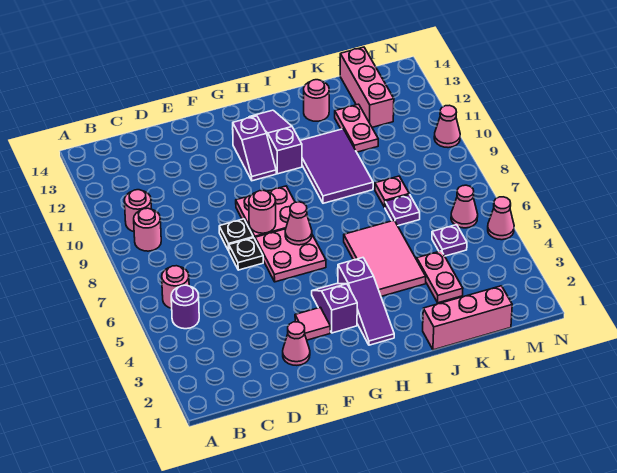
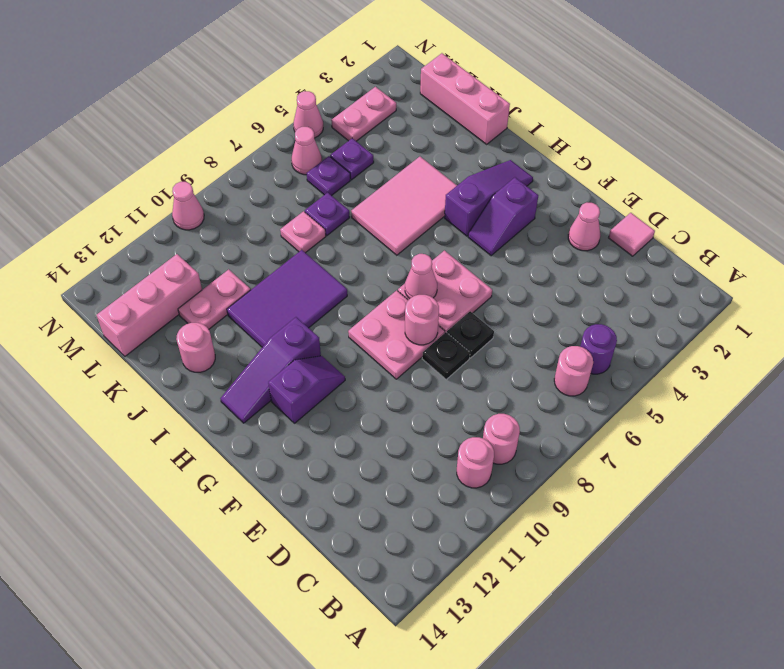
pink 1x1 tile [295,307,330,340] -> pink 1x1 tile moved to [609,213,655,256]
pink 1x2 plate [417,251,463,303] -> pink 1x2 plate moved to [331,87,396,141]
none -> purple 1x1 plate [307,156,351,196]

